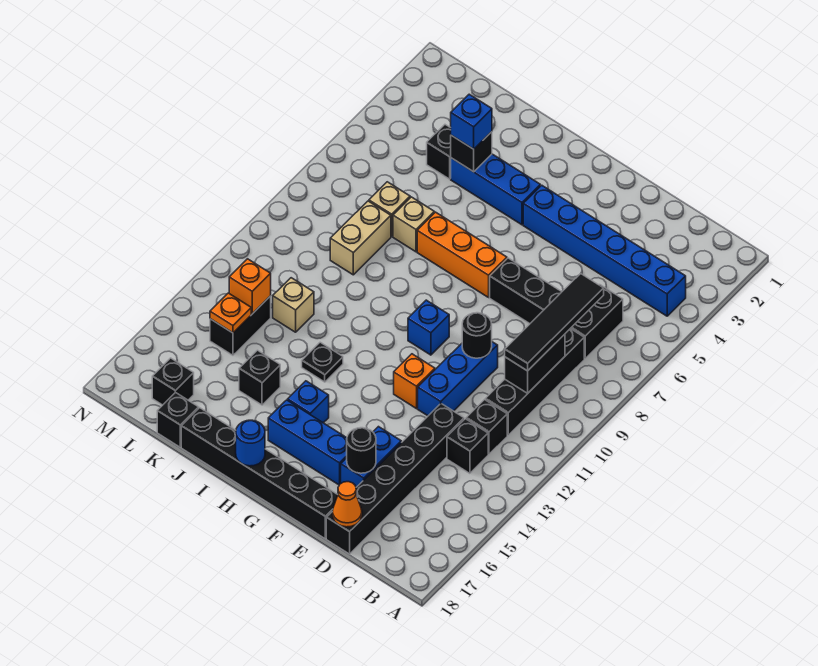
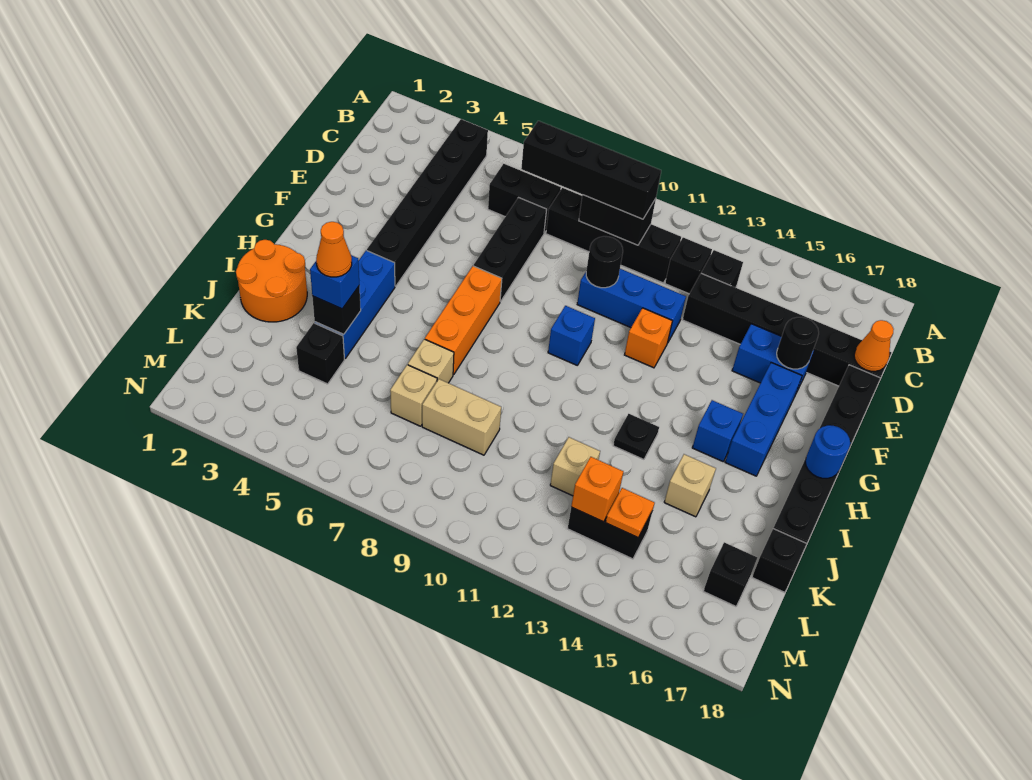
blue 1x6 brick [523,185,686,316] -> black 1x6 brick [367,119,488,286]
black 1x4 tile [505,274,604,371] -> black 1x4 brick [521,121,661,219]
none -> orange 2x2 round brick [236,240,307,322]
none -> orange 1x1 cone [316,222,352,277]
black 1x1 brick [239,350,280,405] -> tan 1x1 brick [664,454,716,517]

